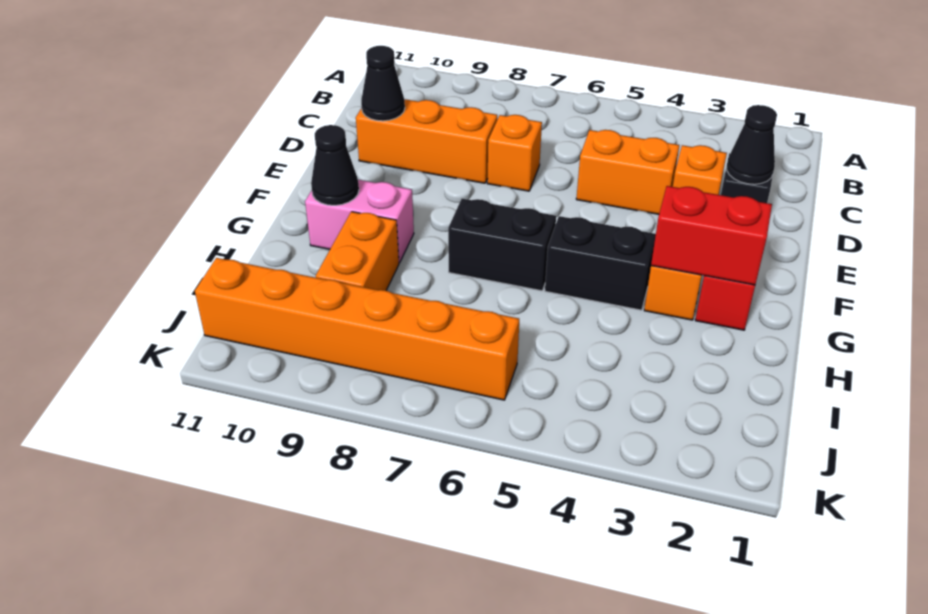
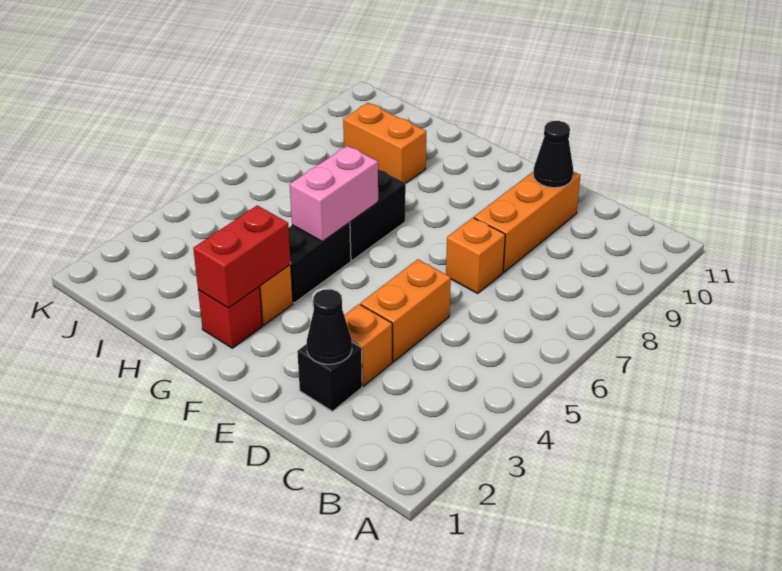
pink 1x2 brick [305,180,414,263] -> pink 1x2 brick moved to [290,146,378,242]
black 1x1 cone [311,125,359,205] -> none
orange 1x6 brick [195,258,519,400] -> none

